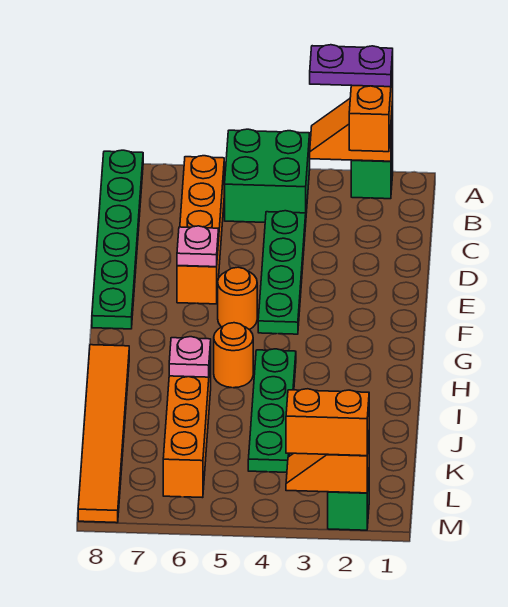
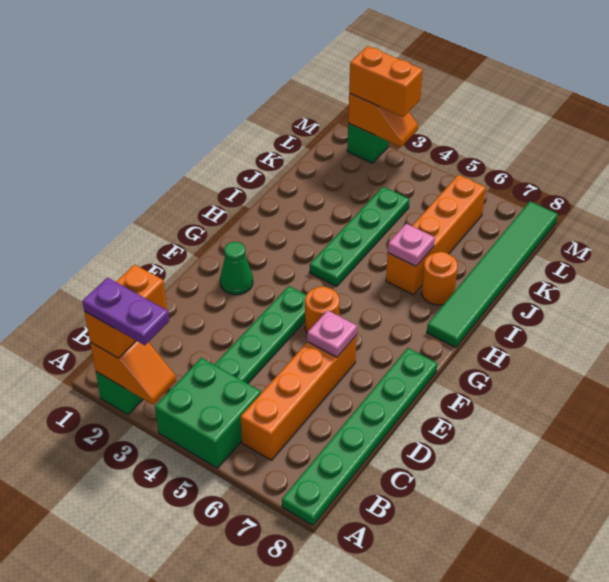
none -> green 1x1 cone [220,242,253,295]
orange 1x1 round brick [214,323,253,388] -> orange 1x1 round brick moved to [421,252,458,305]
orange 1x6 tile [78,345,129,523] -> green 1x6 tile [427,201,558,347]

